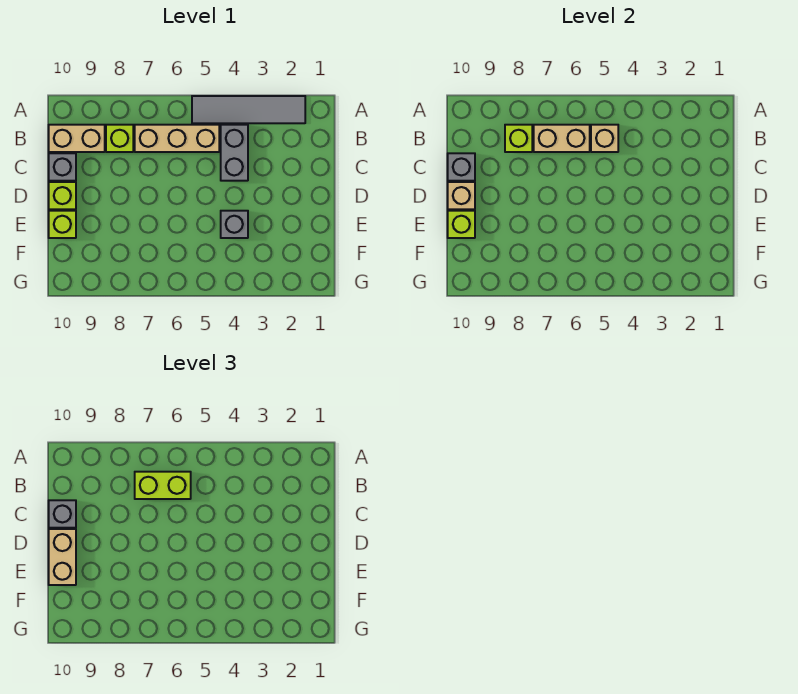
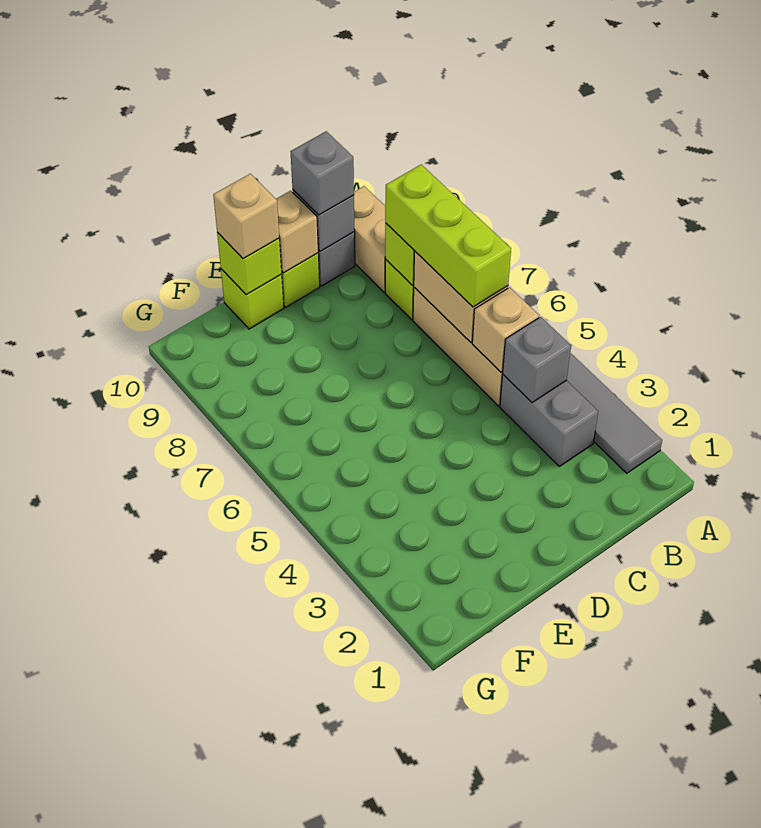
grey 1x2 brick [221,125,248,181] -> grey 1x2 brick turned to [500,375,598,466]
lime 1x2 brick [135,472,191,499] -> lime 1x3 brick [385,165,511,307]
tan 1x2 brick [49,529,76,585] -> tan 1x1 brick [213,174,279,259]
grey 1x1 brick [221,211,248,238] -> grey 1x1 brick moved to [503,317,571,402]

